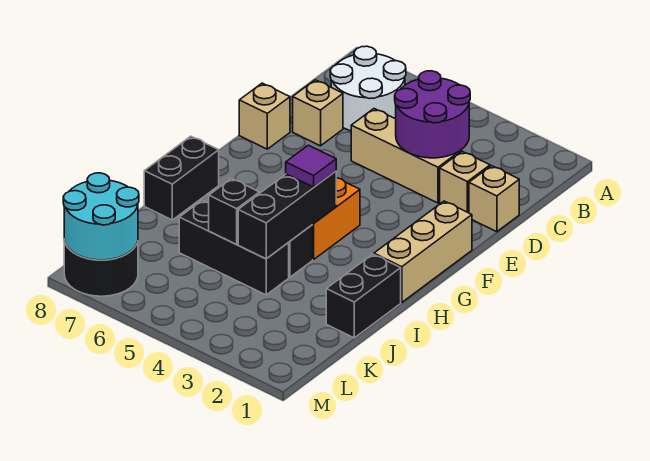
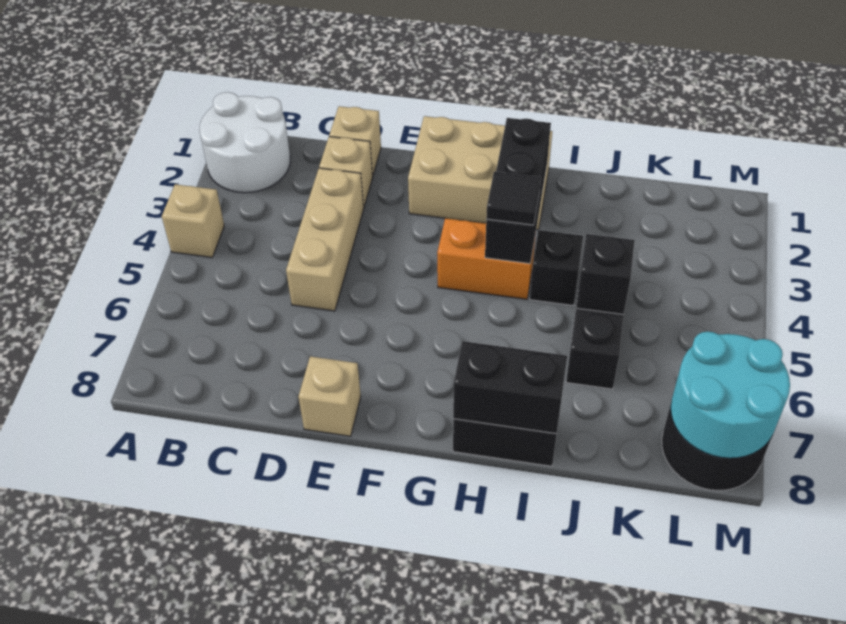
white 2x2 round brick [330,46,406,131] -> white 2x2 round brick moved to [199,92,290,193]
purple 2x2 round brick [395,71,470,158] -> none
tan 1x1 brick [293,80,343,146] -> tan 1x1 brick moved to [162,184,224,257]
tan 1x3 brick [374,201,472,302] -> tan 2x3 brick [408,116,552,230]
black 1x3 brick [238,171,336,259] -> black 1x3 brick turned to [485,118,551,264]
purple 1x1 tile [286,145,336,187] -> black 1x1 tile [486,172,541,225]
black 1x2 brick [326,254,401,338] -> black 1x2 brick moved to [453,341,567,434]

